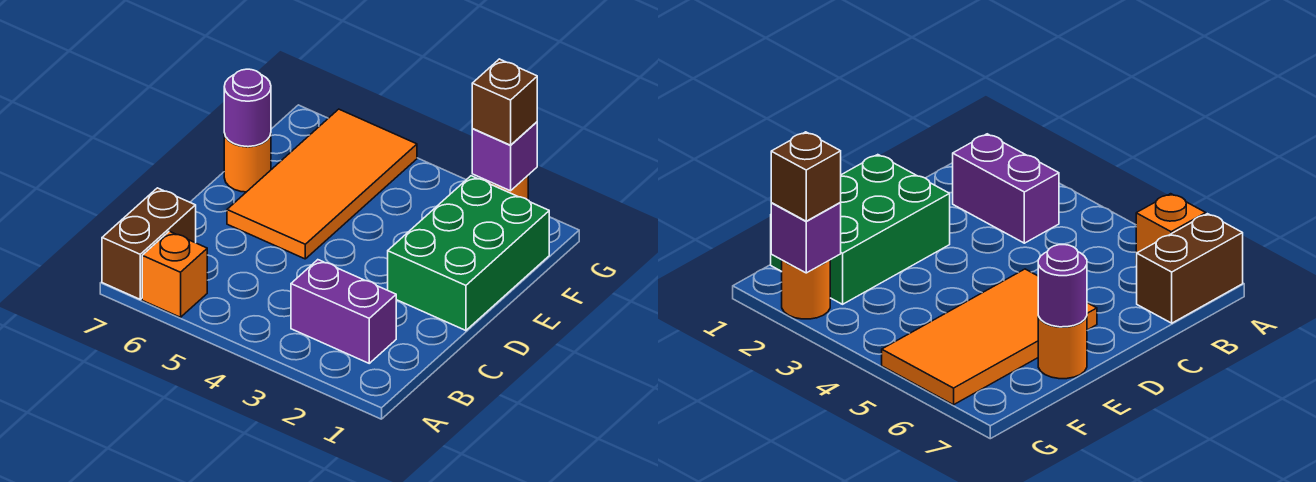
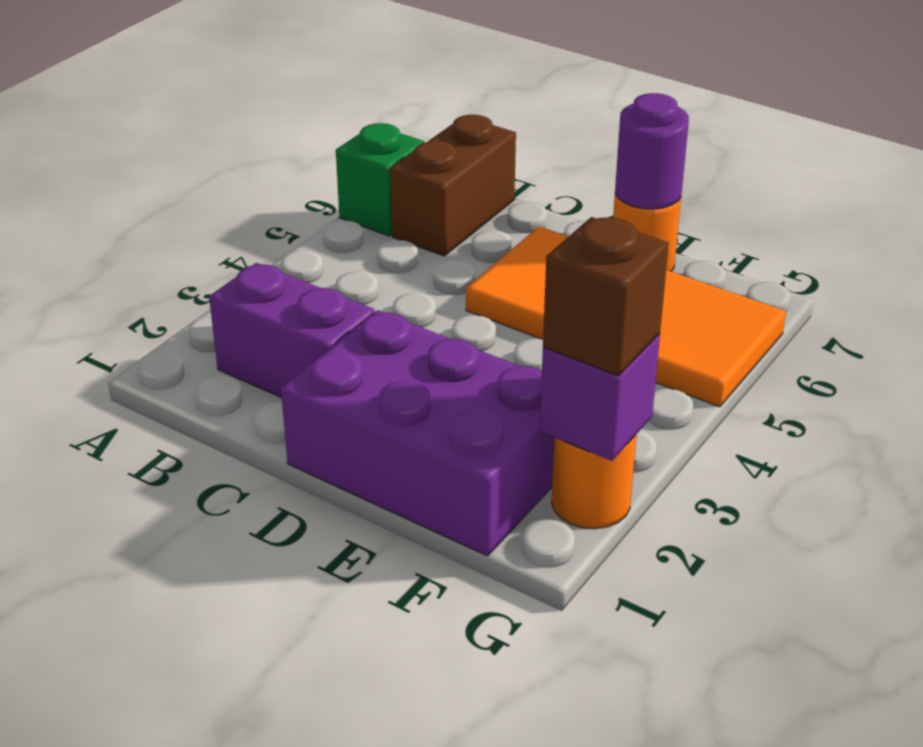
orange 1x1 brick [142,231,207,317] -> green 1x1 brick [336,123,424,236]
brown 1x2 brick [102,188,196,299] -> brown 1x2 brick turned to [390,115,516,256]
purple 1x2 brick [291,260,396,363] -> purple 1x2 brick turned to [209,263,375,398]
green 2x3 brick [388,176,549,331] -> purple 2x3 brick [281,310,555,556]

